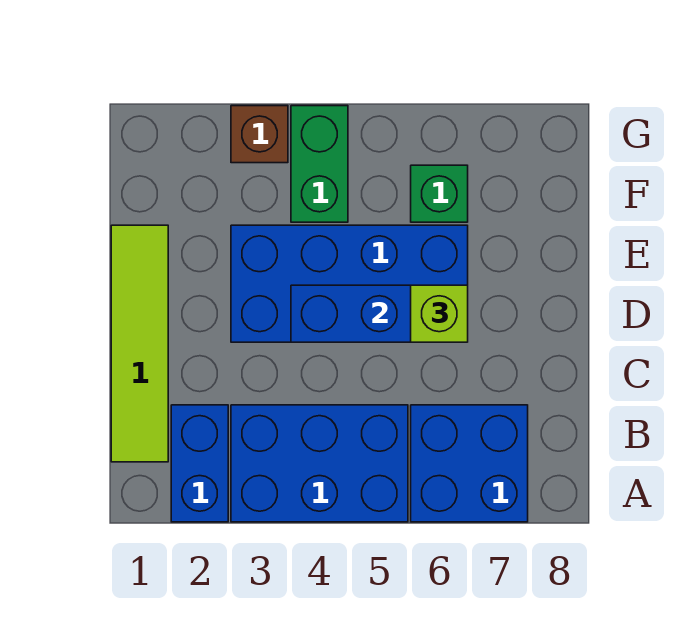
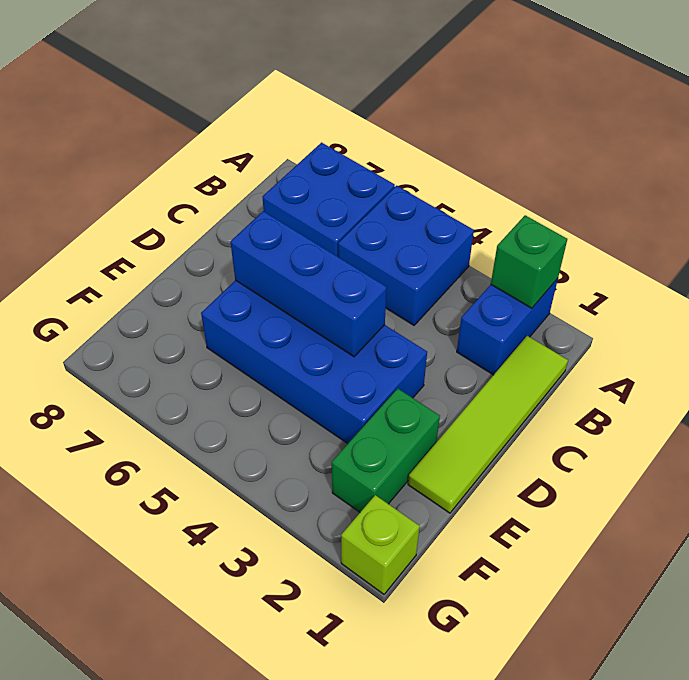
blue 2x3 brick [231,405,408,522] -> blue 2x2 brick [338,186,474,325]
lime 1x1 brick [411,285,468,342] -> lime 1x1 brick moved to [341,495,420,594]
green 1x2 brick [291,106,348,222] -> green 1x2 brick moved to [332,388,440,512]
green 1x1 brick [411,165,468,222] -> green 1x1 brick moved to [491,215,567,308]
brown 1x1 brick [231,106,288,163] -> none

